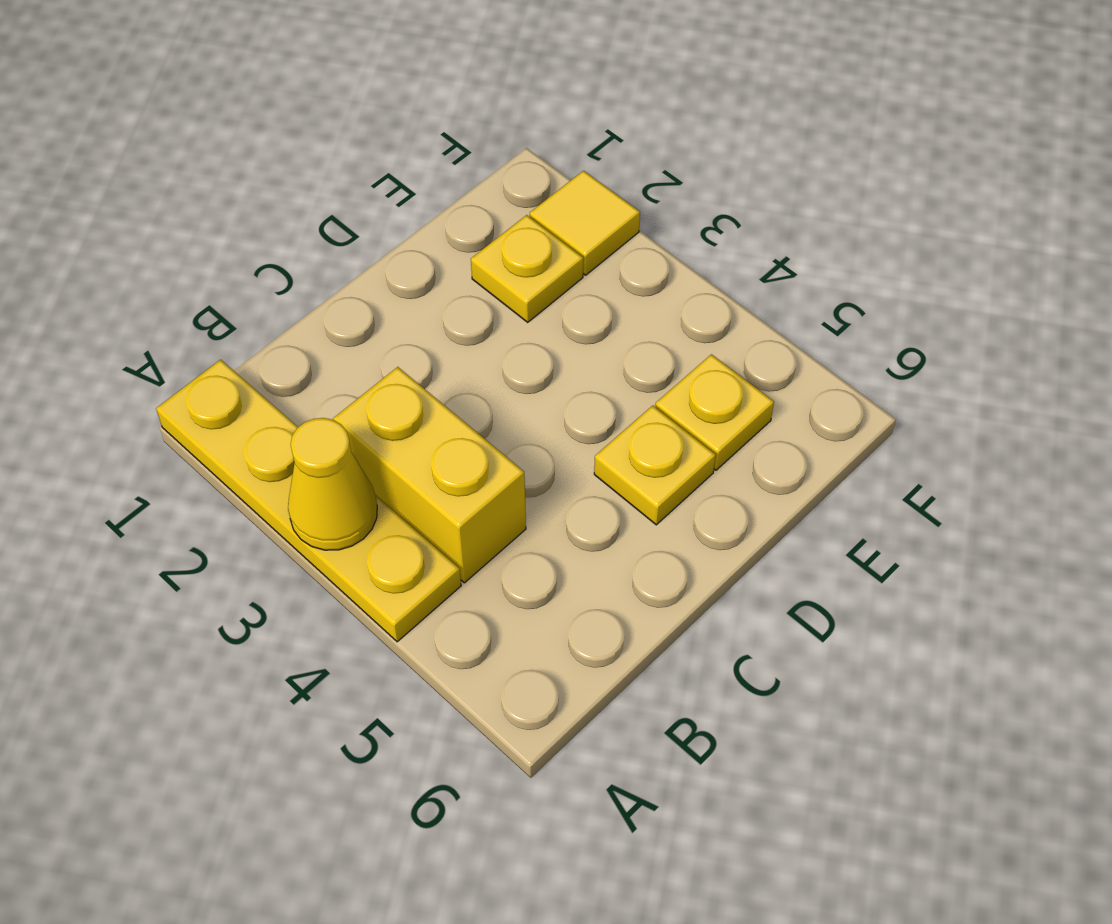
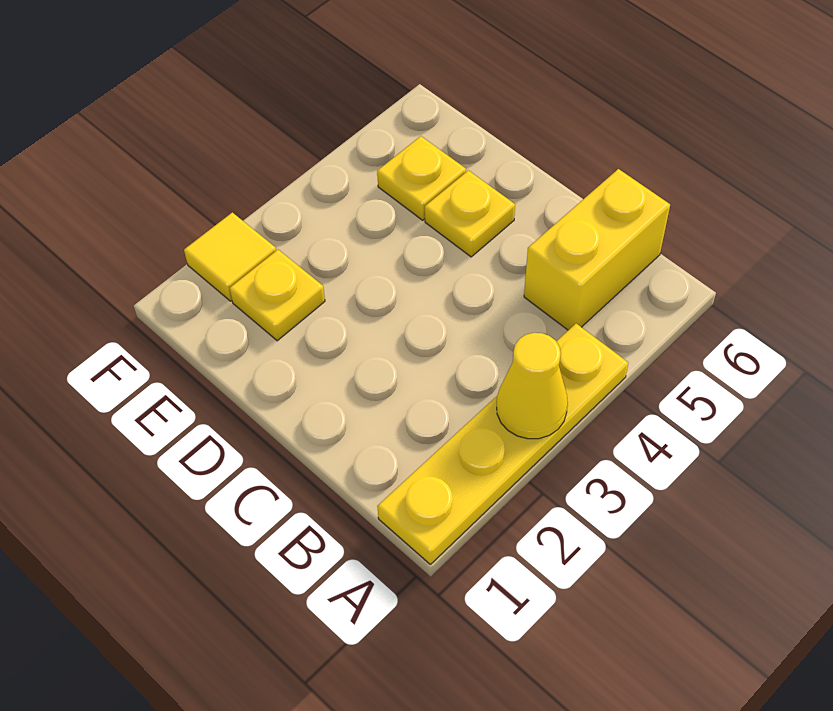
yellow 1x2 brick [333,367,526,583] -> yellow 1x2 brick moved to [524,169,670,330]

